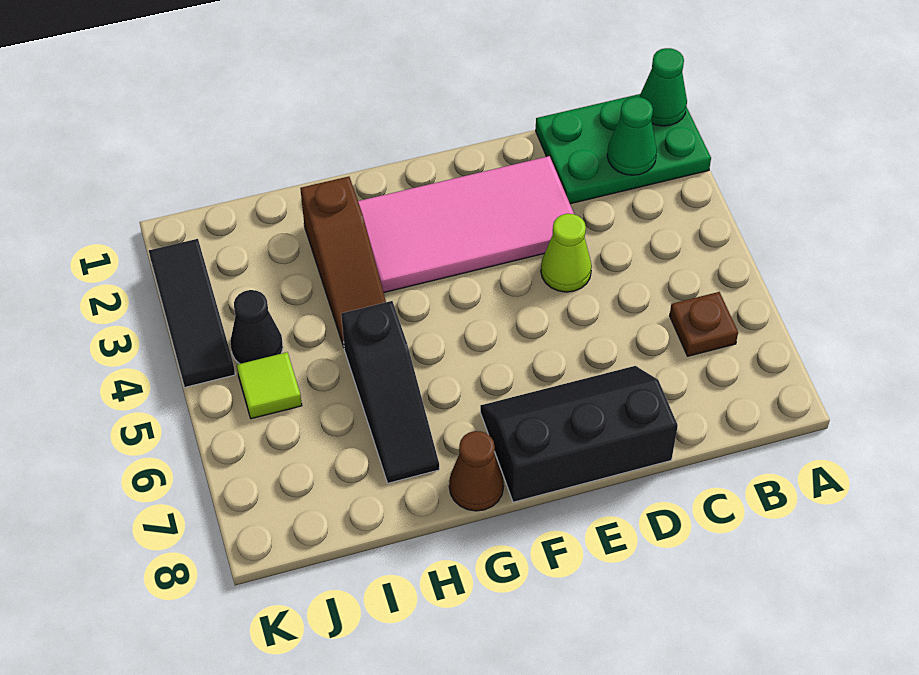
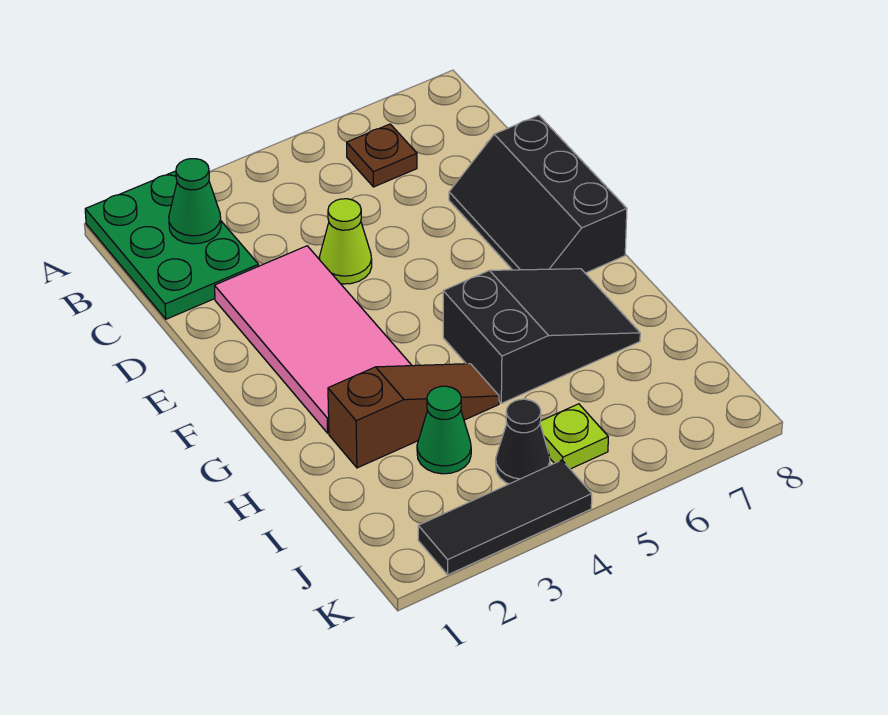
green 1x1 cone [640,48,687,126] -> green 1x1 cone moved to [417,386,471,474]
brown 1x1 cone [449,431,504,511] -> none
black 1x3 slope [341,301,439,483] -> black 2x3 slope [443,269,640,403]
lime 1x1 tile [237,352,302,419] -> lime 1x1 plate [540,404,608,469]

